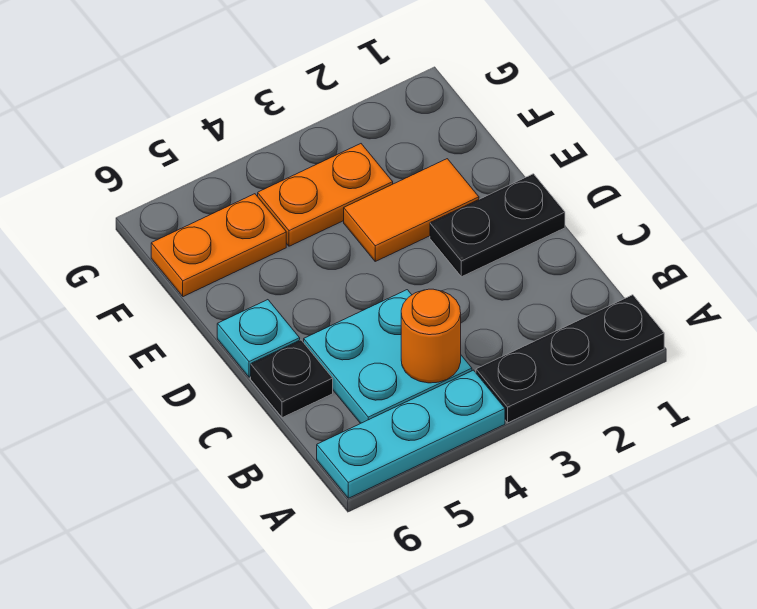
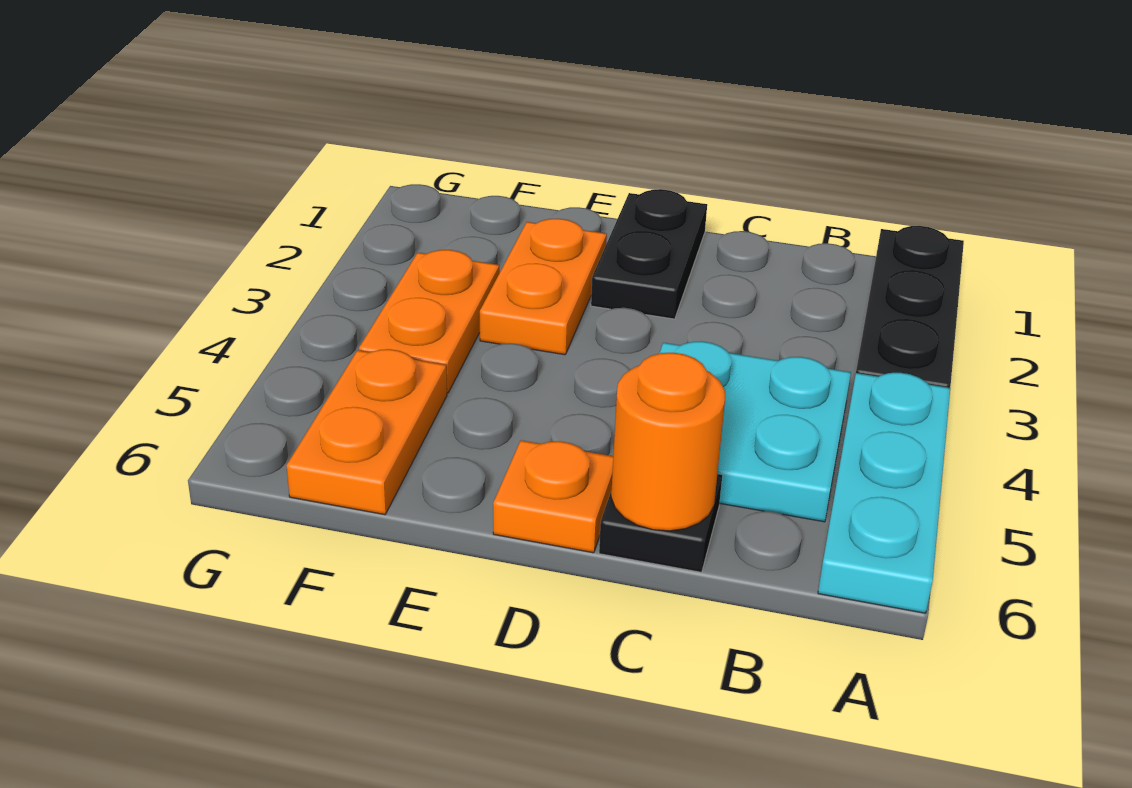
orange 1x1 round brick [401,289,461,383] -> orange 1x1 round brick moved to [611,353,725,531]
cyan 1x1 plate [217,300,300,377] -> orange 1x1 plate [493,440,613,553]
orange 1x2 tile [344,159,479,261] -> orange 1x2 plate [480,219,607,355]

